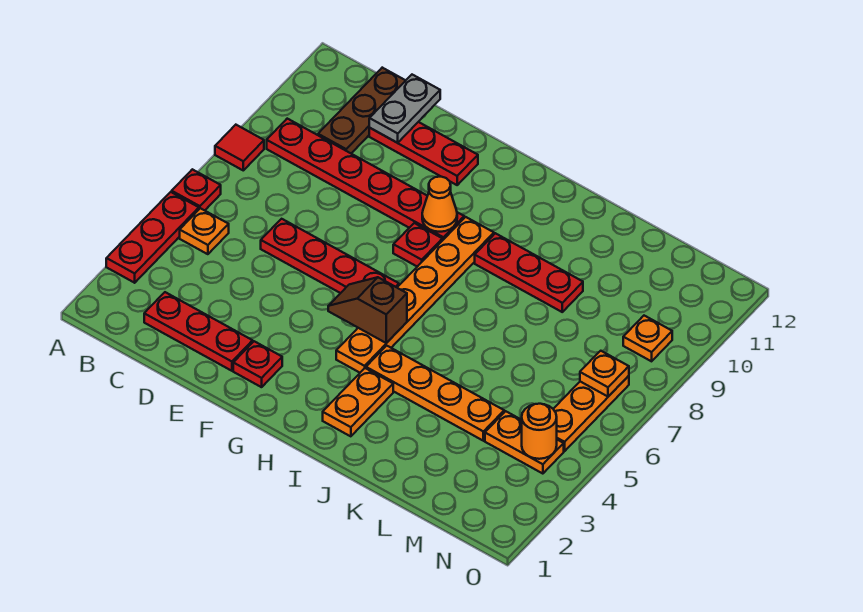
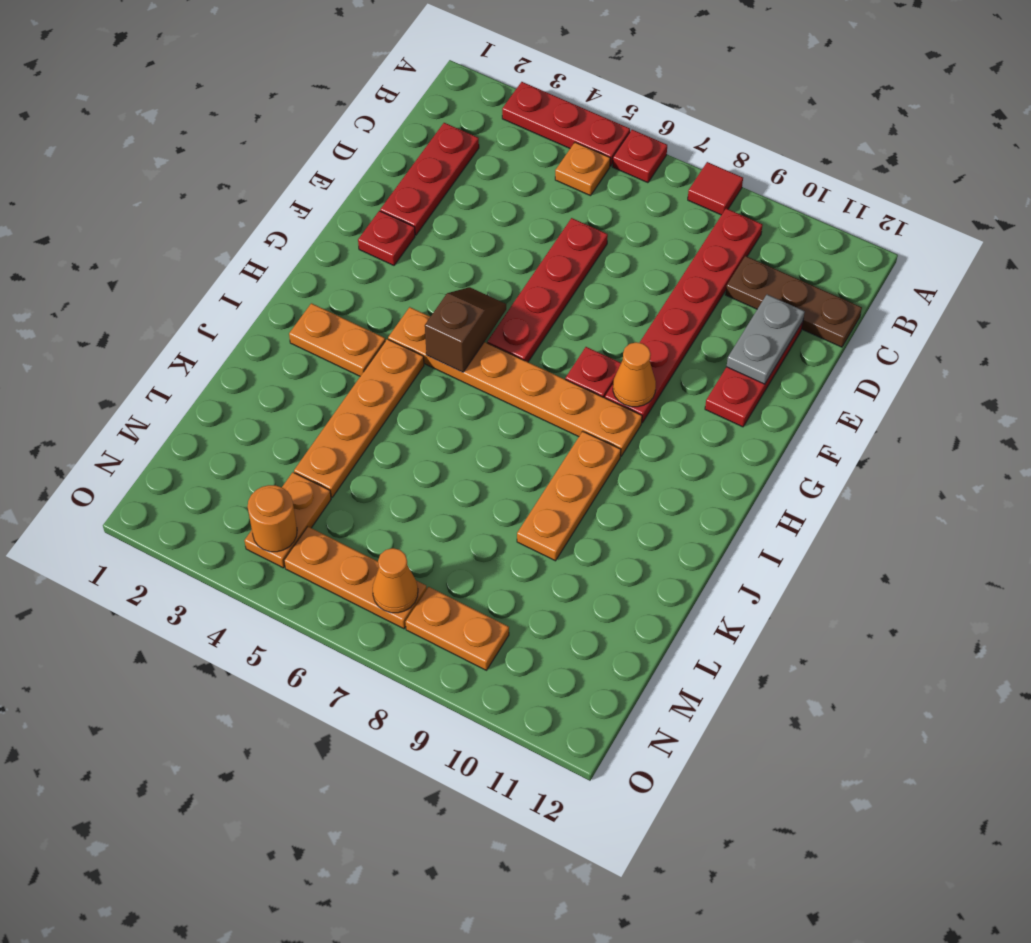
grey 1x2 plate [369,75,440,143] -> grey 1x2 plate turned to [727,295,805,384]
red 1x3 plate [475,233,583,312] -> orange 1x3 plate [517,431,621,561]
orange 1x1 plate [580,351,629,396] -> orange 1x1 cone [373,548,418,613]
orange 1x1 plate [623,316,672,361] -> orange 1x2 plate [406,587,509,670]

